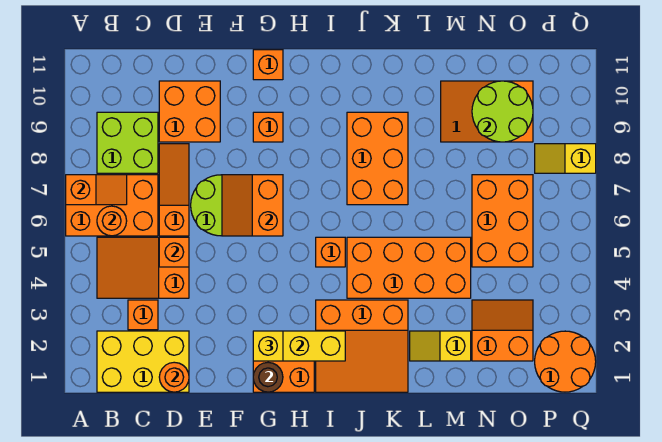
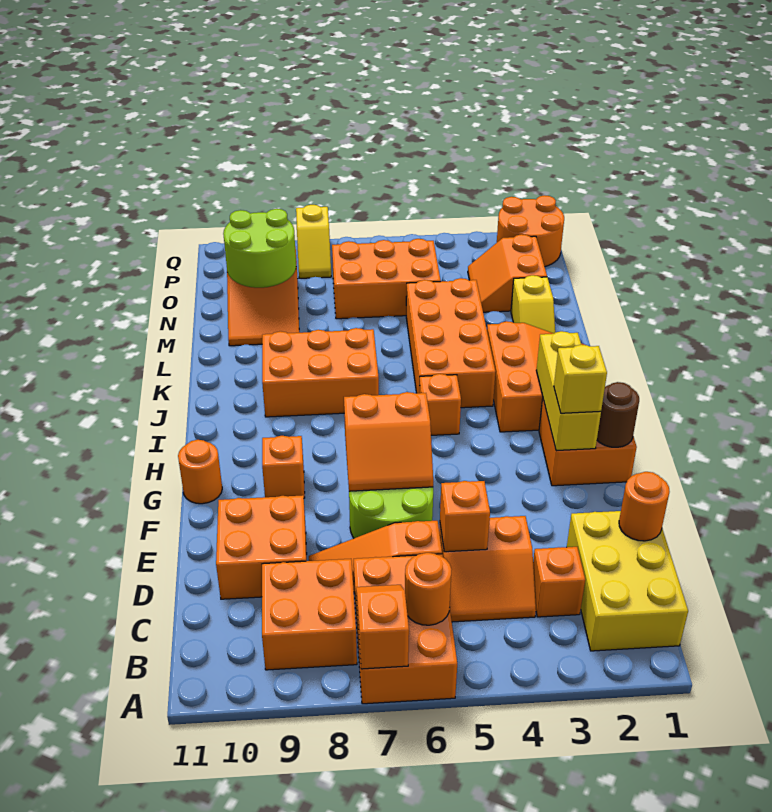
orange 2x3 slope [97,237,189,298] -> orange 2x2 slope [439,516,536,622]
lime 2x2 brick [97,112,158,173] -> orange 2x2 brick [262,559,357,670]
orange 1x1 brick [253,50,283,80] -> orange 1x1 round brick [178,440,222,504]

